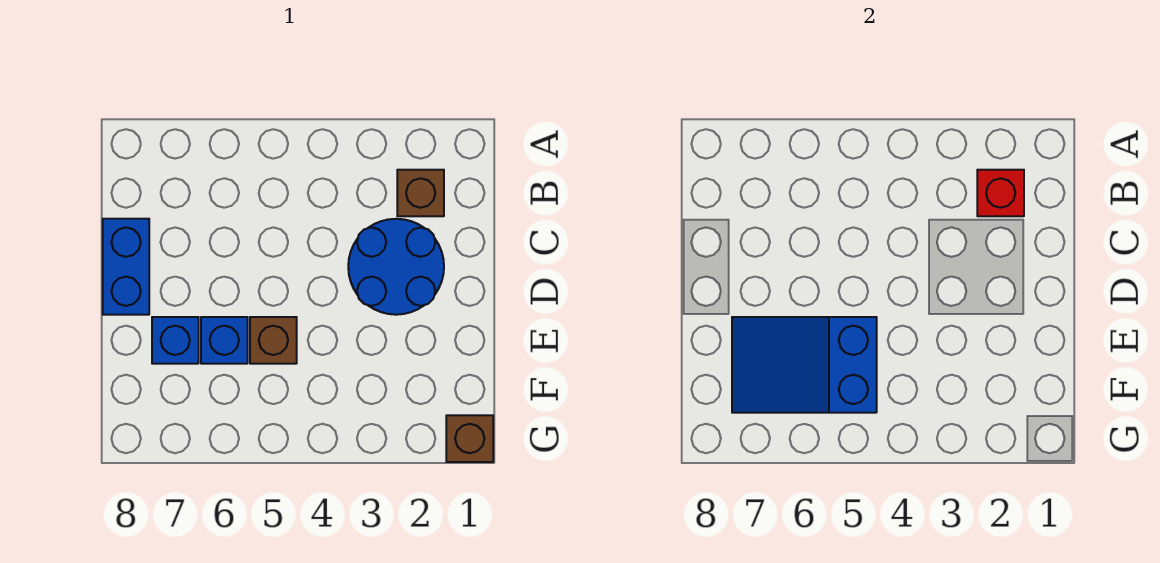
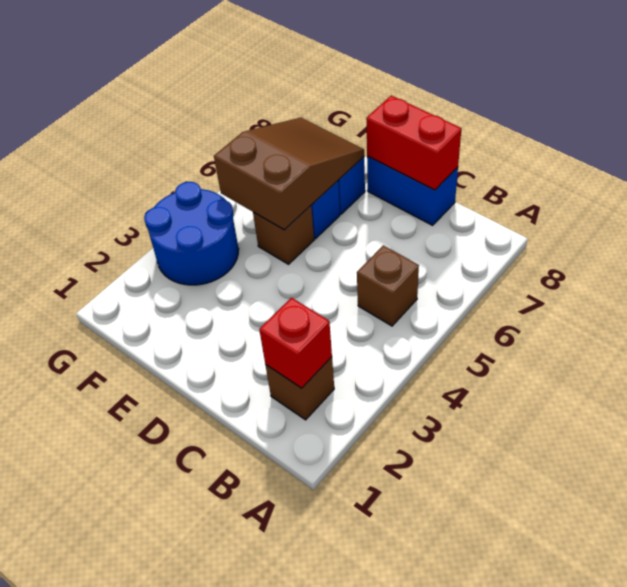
blue 2x2 round brick [348,219,444,315] -> blue 2x2 round brick moved to [144,182,239,285]
none -> red 1x2 brick [366,96,461,190]
blue 2x3 slope [732,317,877,413] -> brown 2x3 slope [214,118,364,230]
brown 1x1 brick [446,415,493,462] -> brown 1x1 brick moved to [357,245,419,326]

